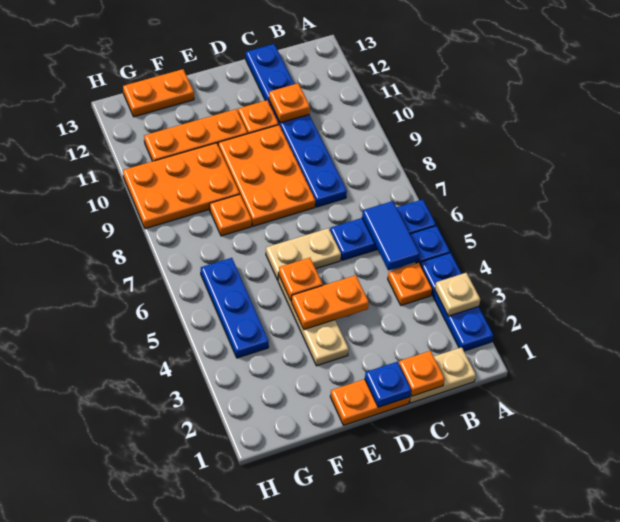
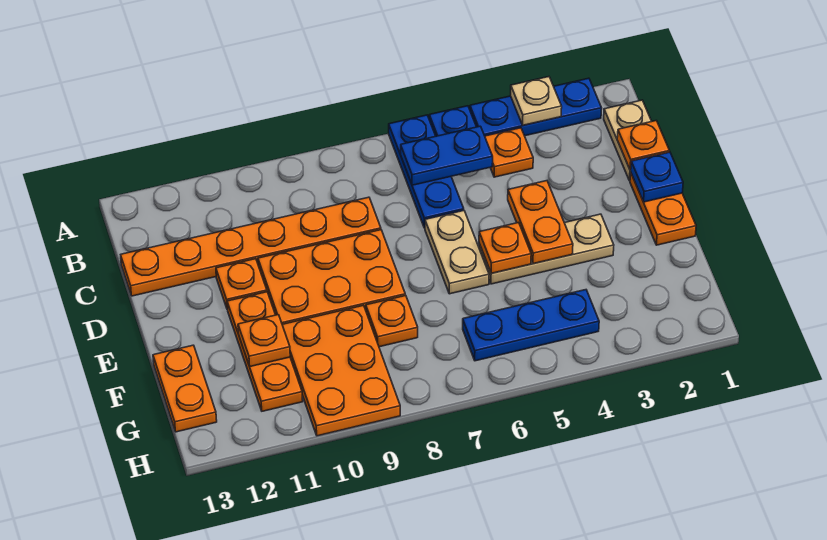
blue 1x2 tile [362,201,420,270] -> blue 1x2 plate [401,126,493,185]
blue 1x6 plate [246,44,347,207] -> orange 1x6 plate [121,197,381,296]
orange 1x1 plate [269,83,310,123] -> orange 1x1 plate moved to [238,315,290,366]

